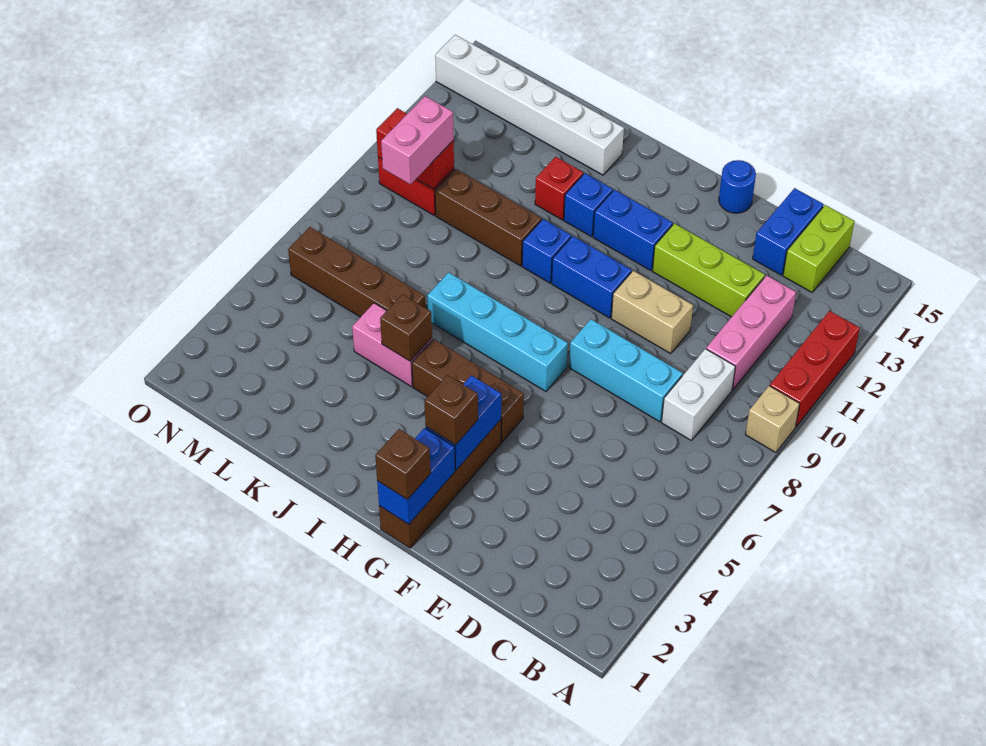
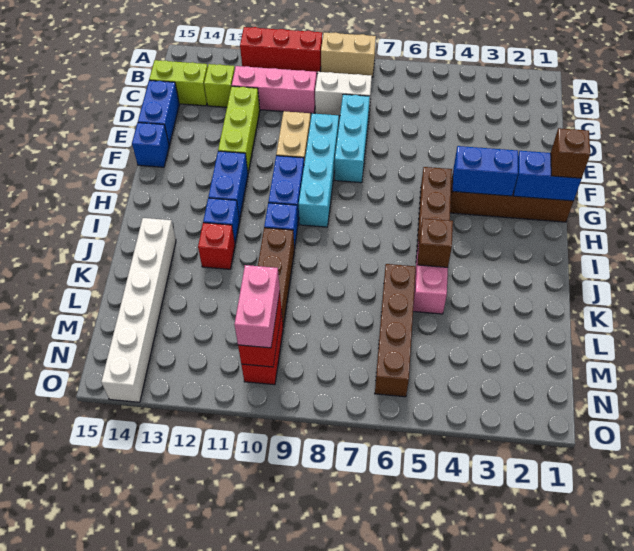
tan 1x1 brick [745,386,800,453] -> tan 1x2 brick [321,32,376,77]
none -> lime 1x1 brick [204,64,235,107]
blue 1x2 brick [753,188,824,275] -> blue 1x2 brick turned to [138,80,179,145]
blue 1x1 round brick [719,160,756,213] -> blue 1x1 brick [132,123,169,167]
brown 1x1 brick [424,375,478,445] -> none
cyan 1x4 brick [427,272,568,391] -> cyan 1x4 brick moved to [299,113,339,227]
pink 1x2 brick [381,96,454,185] -> pink 1x2 brick turned to [234,265,280,348]

